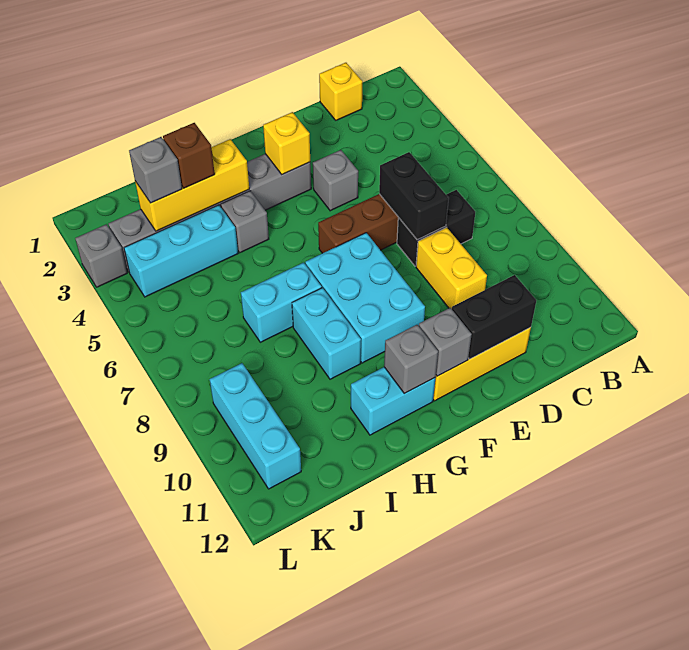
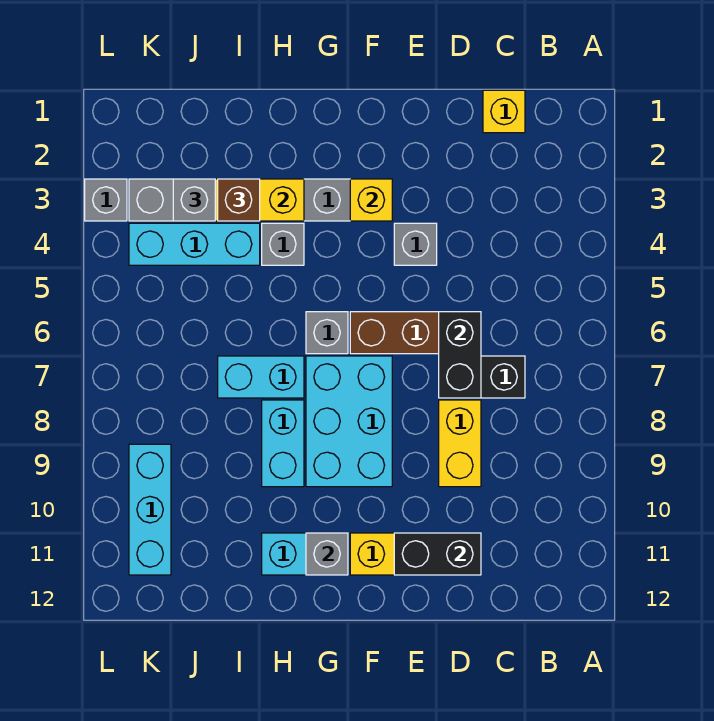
grey 1x1 brick [419,308,472,376] -> grey 1x1 brick moved to [306,312,348,354]

